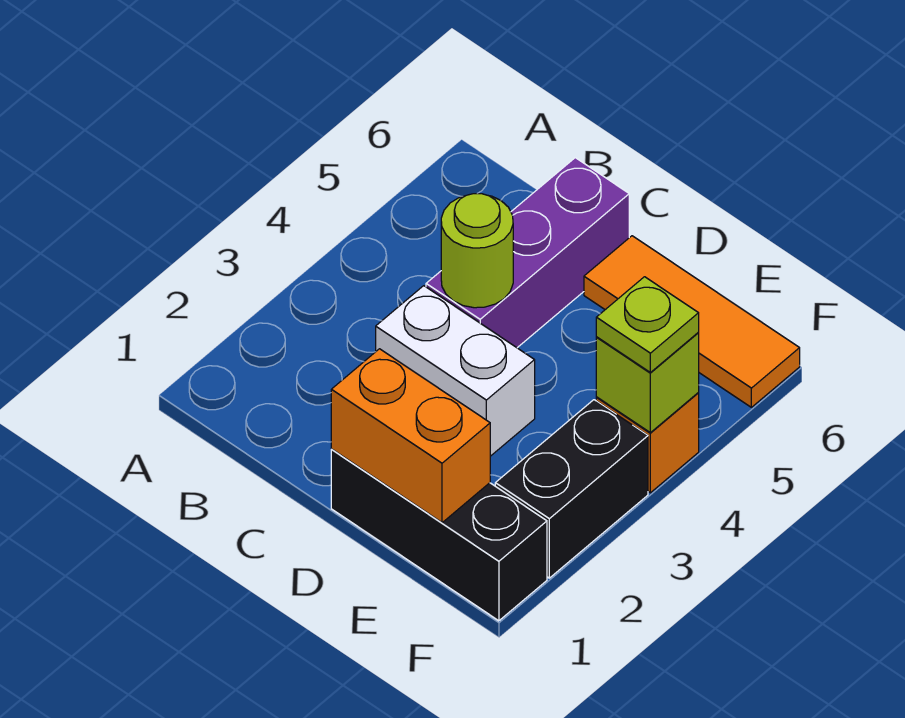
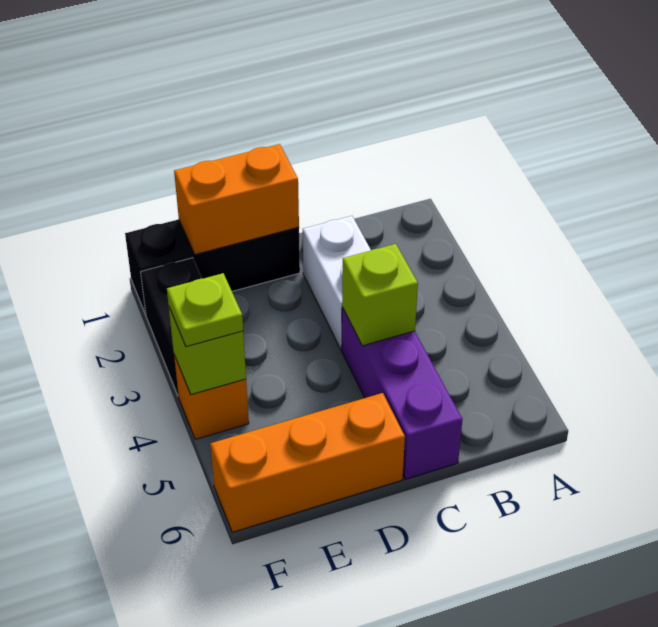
white 1x2 brick [376,286,535,456] -> white 1x2 brick turned to [303,216,371,350]
lime 1x1 round brick [441,194,513,308] -> lime 1x1 brick [342,244,418,346]
orange 1x3 tile [584,236,800,407] -> orange 1x3 brick [210,393,405,532]

